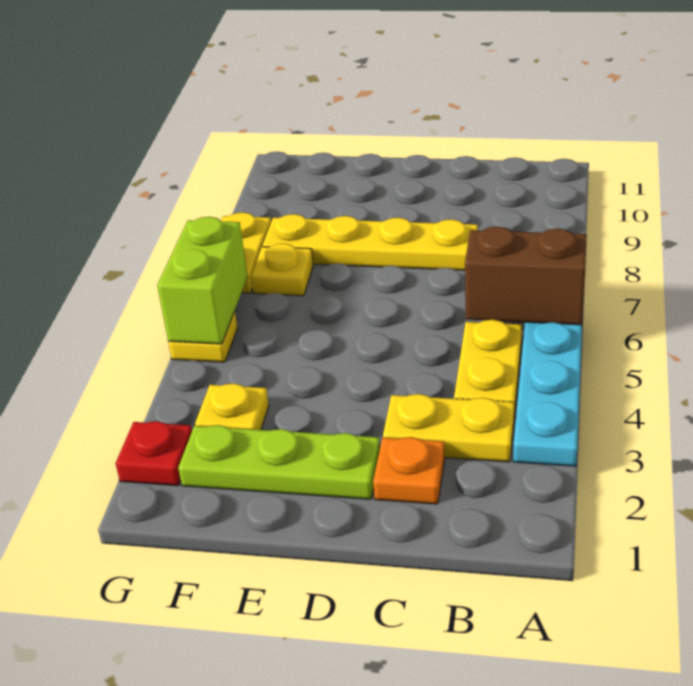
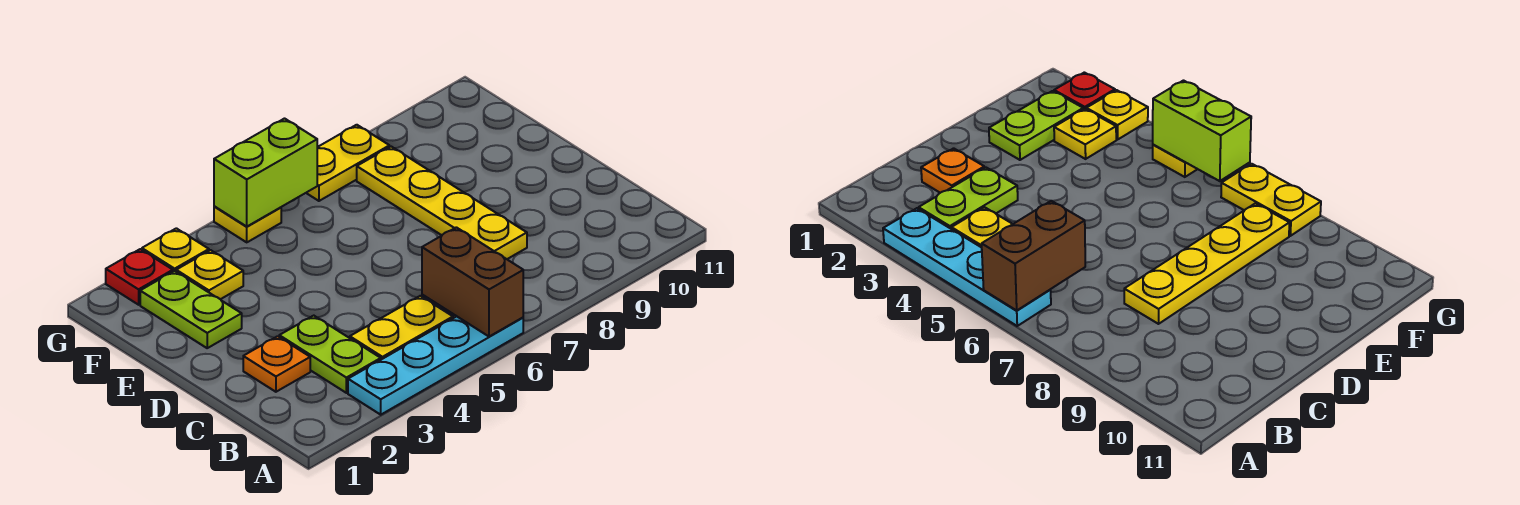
yellow 1x2 plate [383,394,514,462] -> lime 1x2 plate [279,316,381,393]
lime 1x3 plate [178,425,380,499] -> lime 1x2 plate [140,271,242,348]
yellow 1x1 plate [251,244,313,296] -> yellow 1x1 plate moved to [142,228,209,271]

